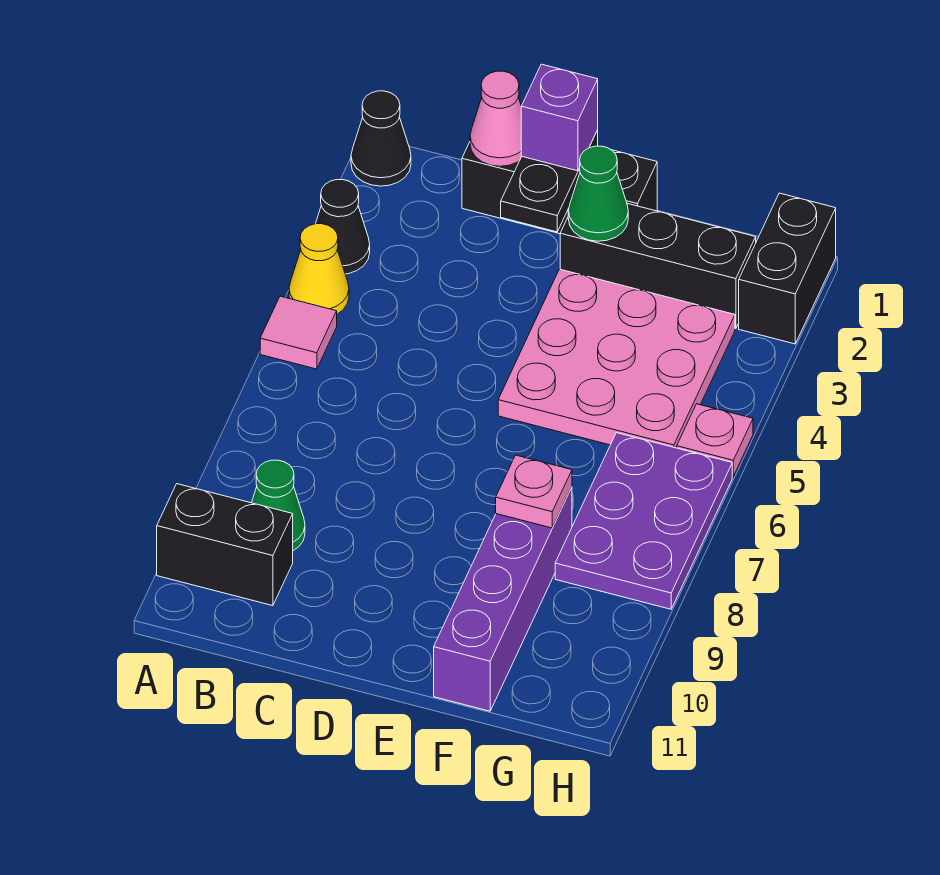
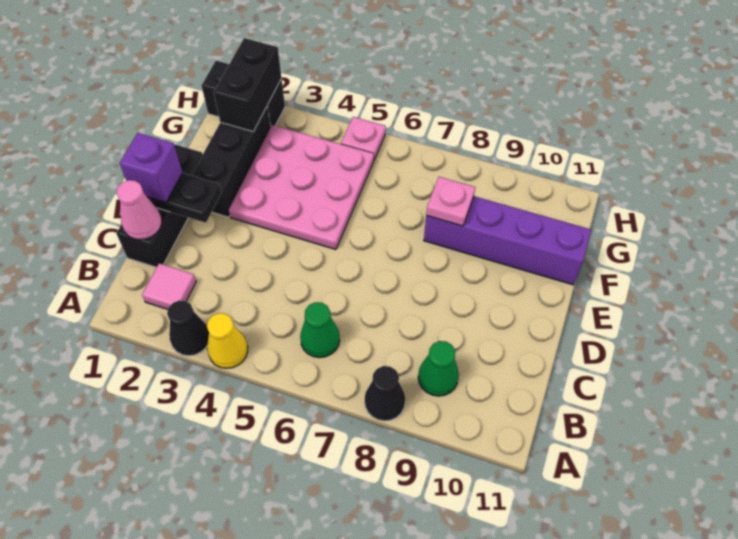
black 1x1 cone [351,91,411,186] -> black 1x1 cone moved to [365,366,405,421]
pink 1x1 tile [260,296,337,369] -> pink 1x1 tile moved to [142,263,196,309]
black 1x2 brick [157,484,293,606] -> black 1x2 brick moved to [214,38,282,132]
green 1x1 cone [568,146,628,241] -> green 1x1 cone moved to [300,302,340,358]
purple 2x3 plate [555,433,732,609] -> none

